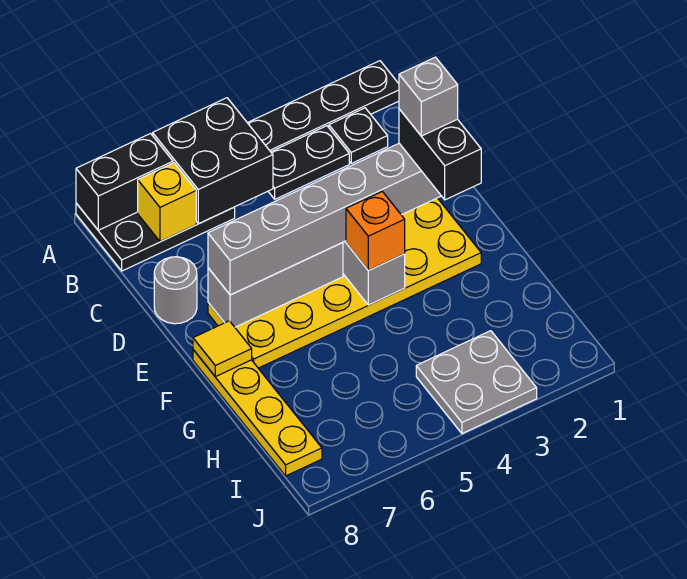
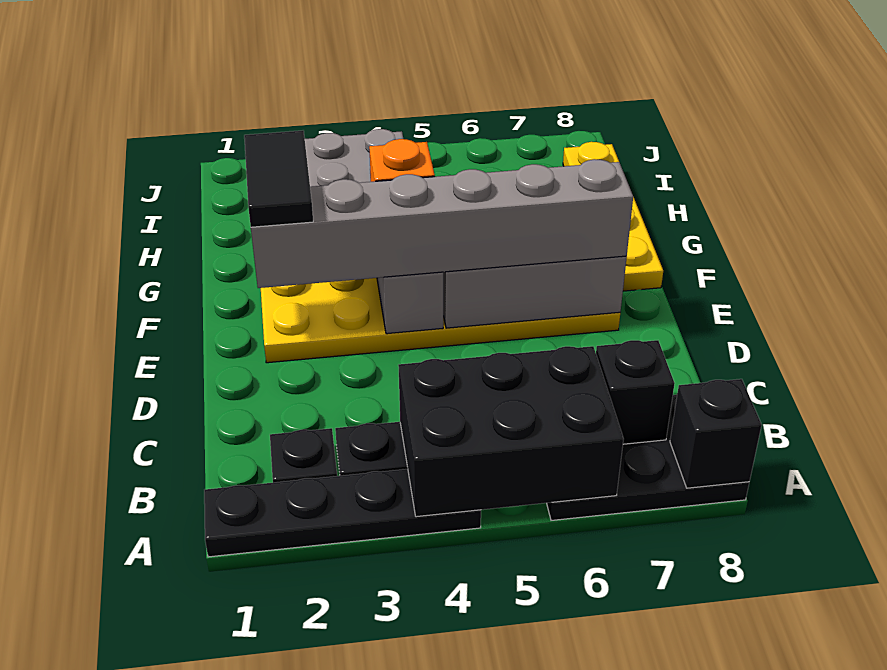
black 2x2 brick [153,98,273,224] -> black 2x3 brick [398,346,624,517]
black 1x2 brick [76,134,173,230] -> black 1x1 brick [670,379,762,488]
yellow 1x1 brick [138,163,196,242] -> black 1x1 brick [596,340,675,444]
grey 1x1 round brick [154,257,197,324] -> none
black 1x2 brick [399,109,481,200] -> black 1x2 tile [244,131,313,227]
grey 1x1 brick [399,57,458,136] -> none
yellow 1x1 tile [193,321,252,377] -> none

